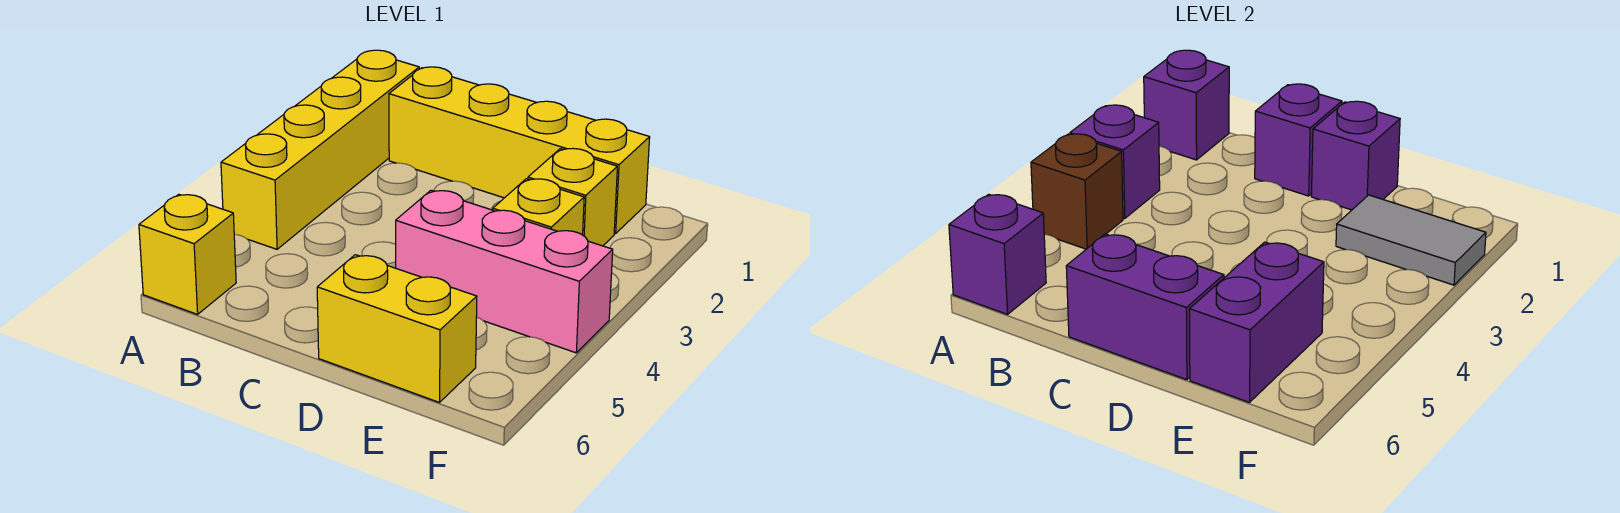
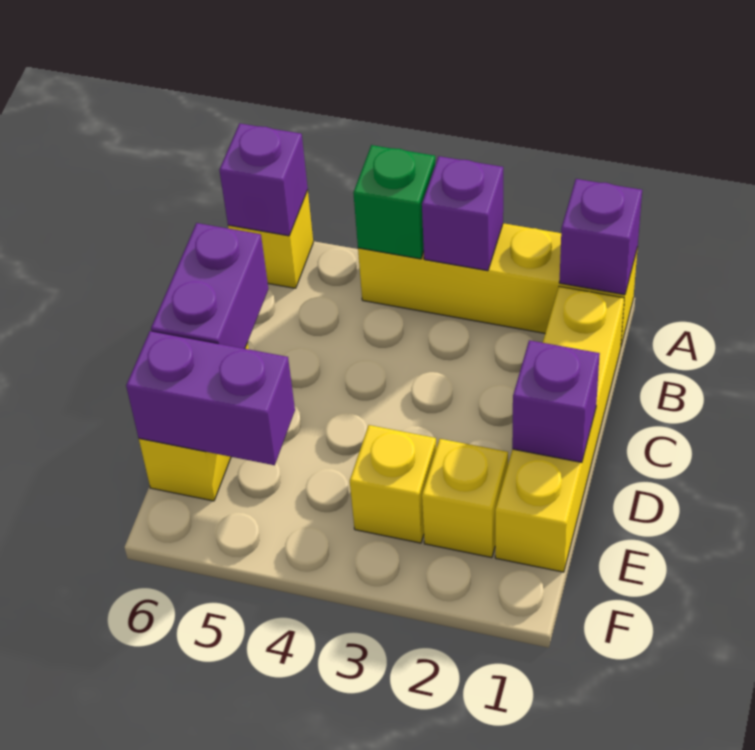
brown 1x1 brick [1031,134,1123,249] -> green 1x1 brick [353,145,436,259]
purple 1x1 brick [1255,84,1342,196] -> none
pink 1x3 brick [396,190,613,353] -> none
grey 1x2 tile [1336,195,1486,285] -> none

